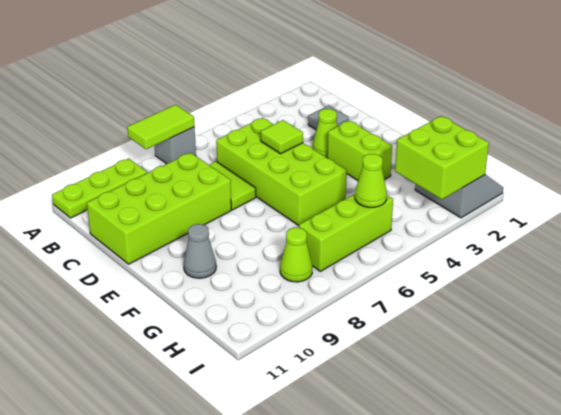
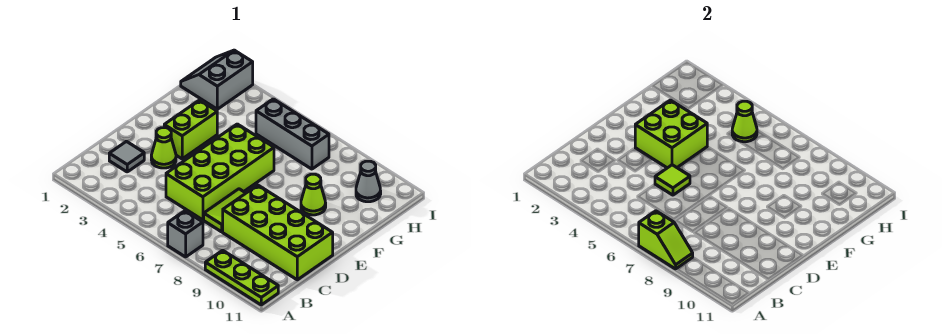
lime 1x2 tile [127,105,195,149] -> lime 1x2 slope [639,211,693,269]
grey 1x1 cone [184,224,216,278] -> grey 1x1 cone moved to [356,161,381,202]
lime 2x2 brick [395,116,489,200] -> lime 2x2 brick moved to [635,100,707,168]
lime 1x3 brick [299,194,393,271] -> grey 1x3 brick [256,99,329,169]
lime 1x1 cone [280,228,312,282] -> lime 1x1 cone moved to [301,174,326,215]

